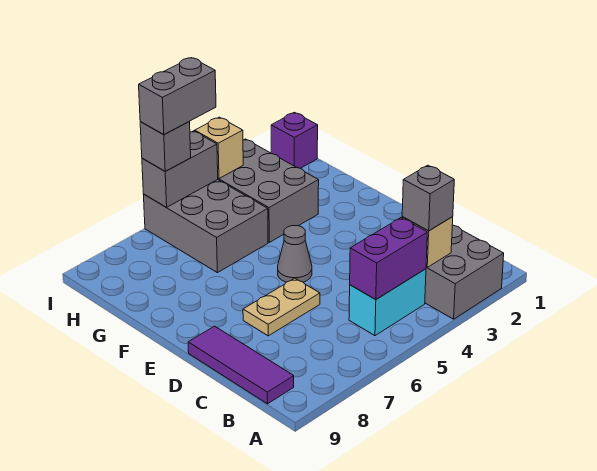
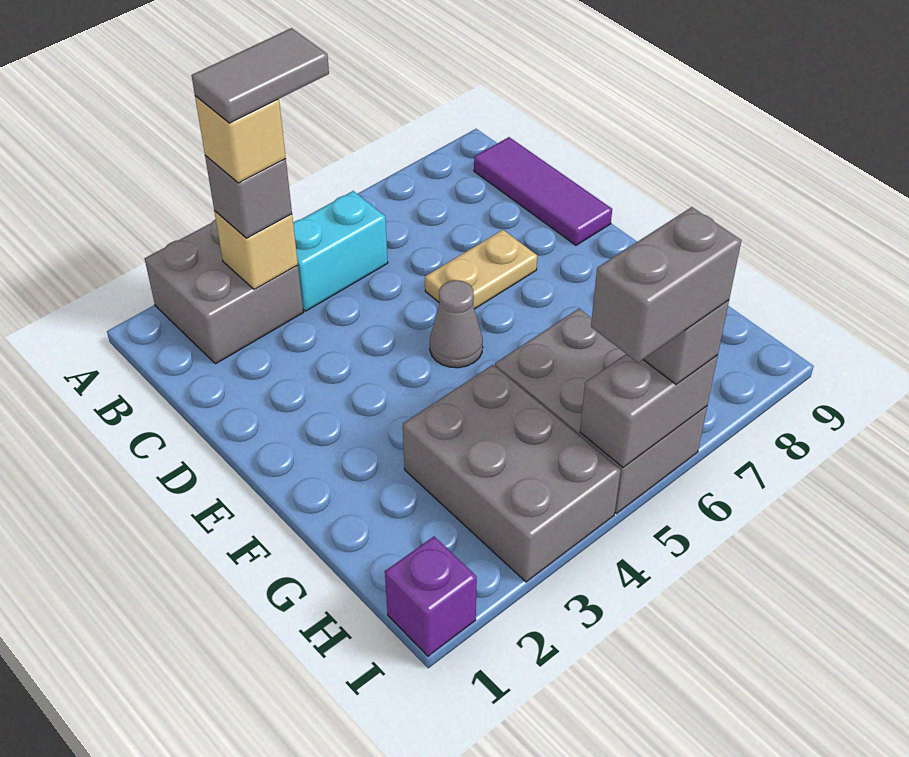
none -> grey 1x2 tile [191,28,329,123]
purple 1x2 brick [350,218,427,300] -> none
tan 1x1 brick [195,117,243,179] -> tan 1x1 brick moved to [195,96,286,183]

